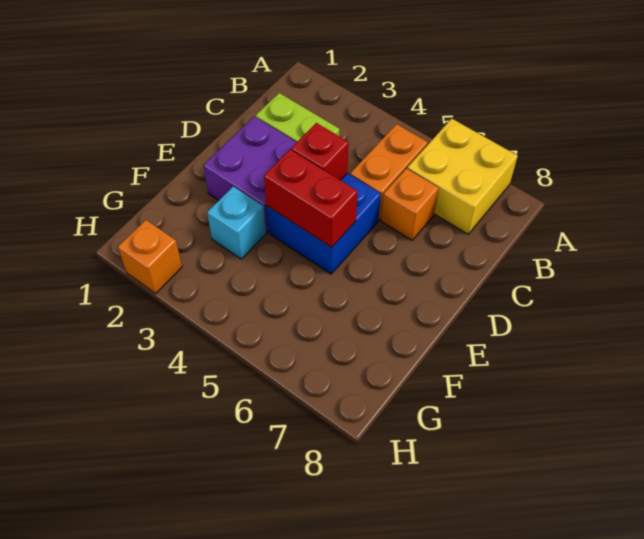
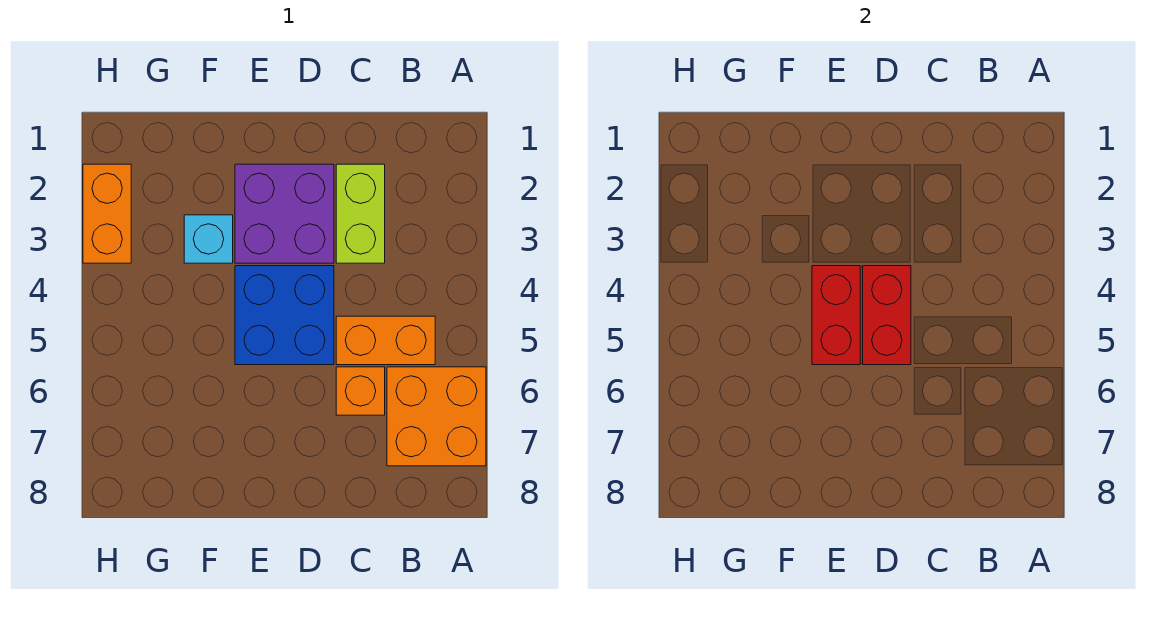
yellow 2x2 brick [407,119,518,234] -> orange 2x2 brick [387,367,486,466]
red 1x1 brick [291,123,349,180] -> red 1x2 brick [863,266,911,365]
orange 1x1 brick [118,220,182,294] -> orange 1x2 brick [83,164,131,263]

